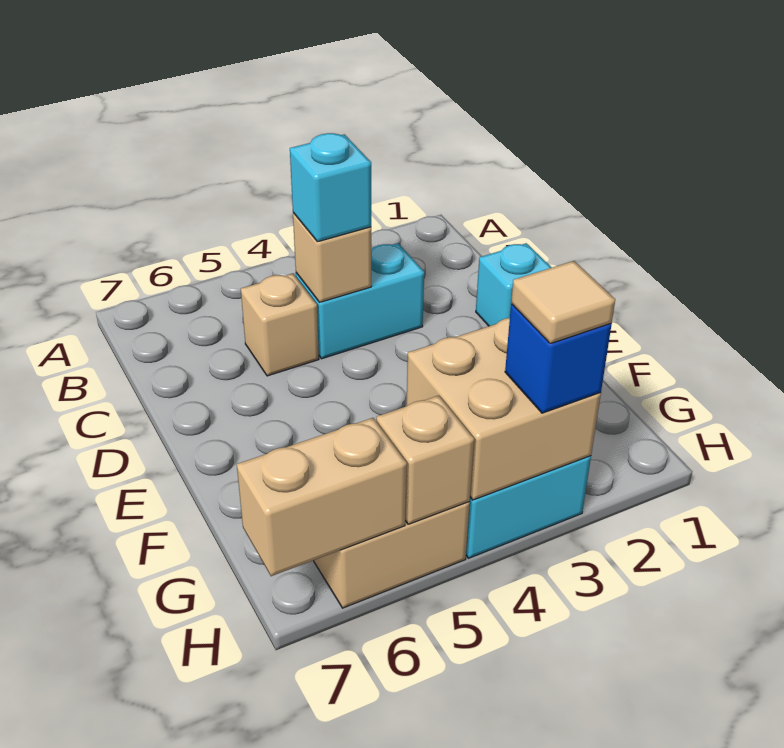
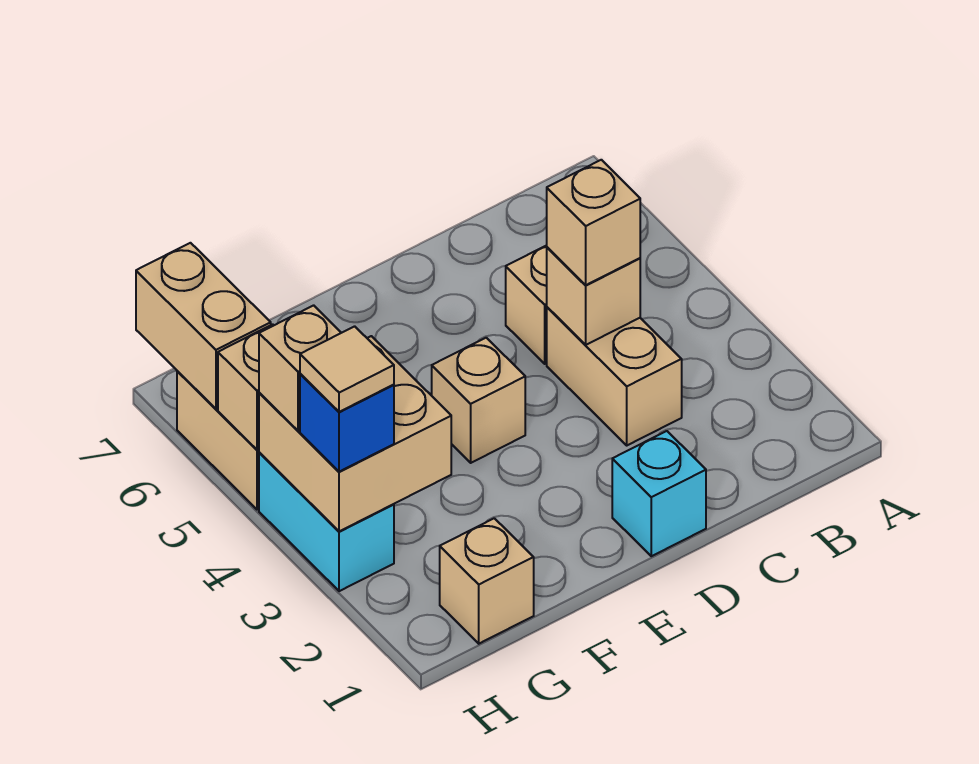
cyan 1x2 brick [296,243,424,359] -> tan 1x2 brick [547,307,682,445]
cyan 1x1 brick [290,133,371,242] -> tan 1x1 brick [547,160,640,285]
none -> tan 1x1 brick [432,338,525,463]
none -> tan 1x1 brick [440,518,534,644]
none -> tan 1x1 brick [259,305,341,431]

